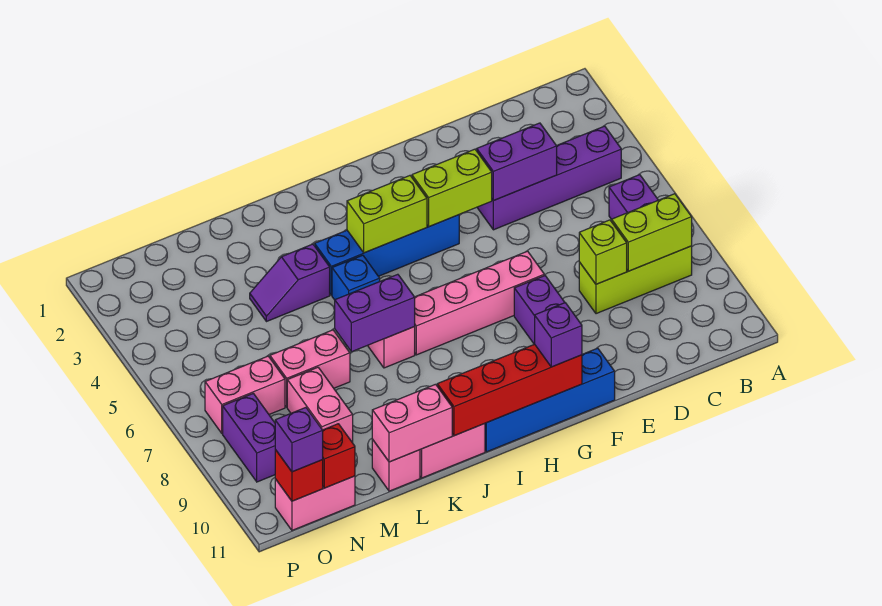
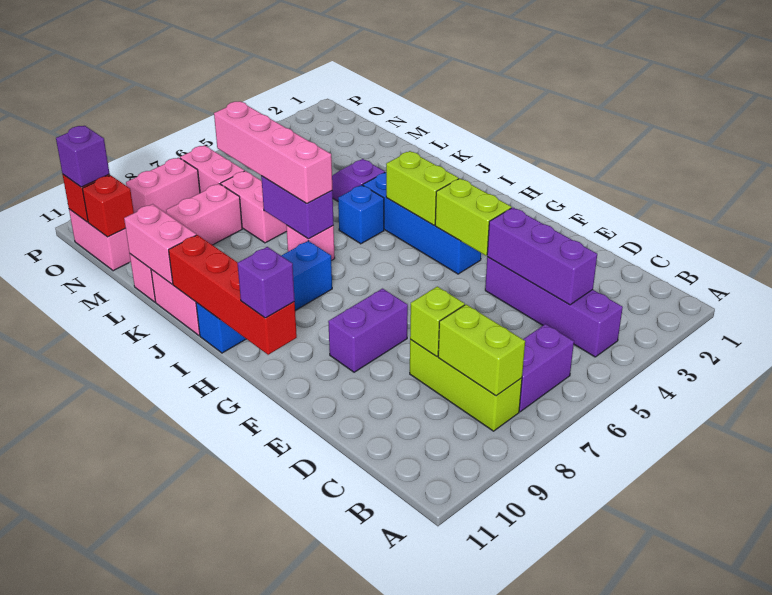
purple 1x2 brick [477,123,557,201] -> purple 1x3 brick [487,208,597,305]
pink 1x4 brick [414,251,544,355] -> pink 1x4 brick moved to [214,102,332,204]
blue 1x4 brick [485,348,615,452] -> blue 1x4 brick turned to [196,241,332,353]
purple 1x2 brick [223,393,275,482] -> pink 1x2 brick [126,158,200,213]

